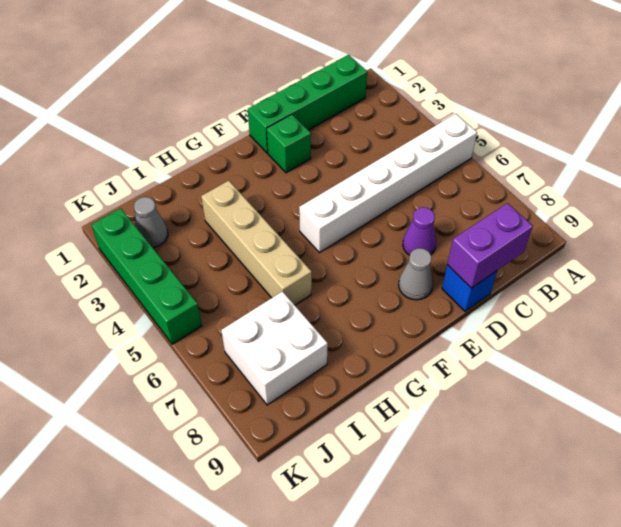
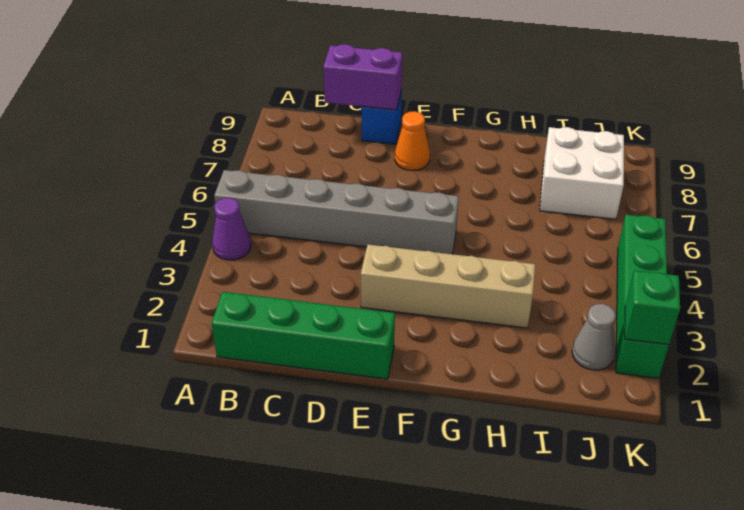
white 1x6 brick [299,114,477,253] -> grey 1x6 brick [214,170,459,254]
purple 1x1 cone [403,207,436,255] -> purple 1x1 cone moved to [212,198,251,260]
green 1x1 brick [267,114,311,173] -> green 1x1 brick moved to [625,270,680,345]
grey 1x1 cone [399,248,433,300] -> orange 1x1 cone [395,111,430,170]
tan 1x4 brick [201,181,312,305] -> tan 1x4 brick turned to [361,244,536,328]

